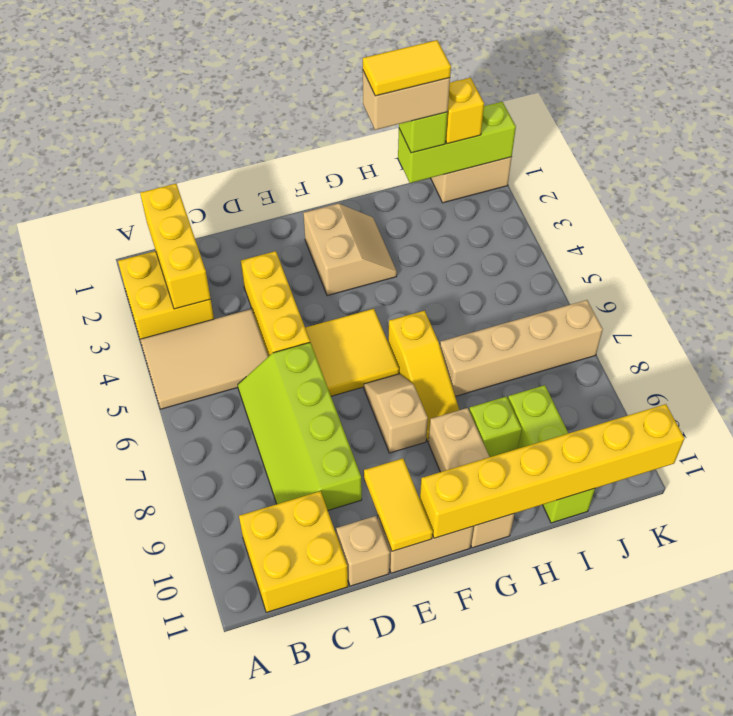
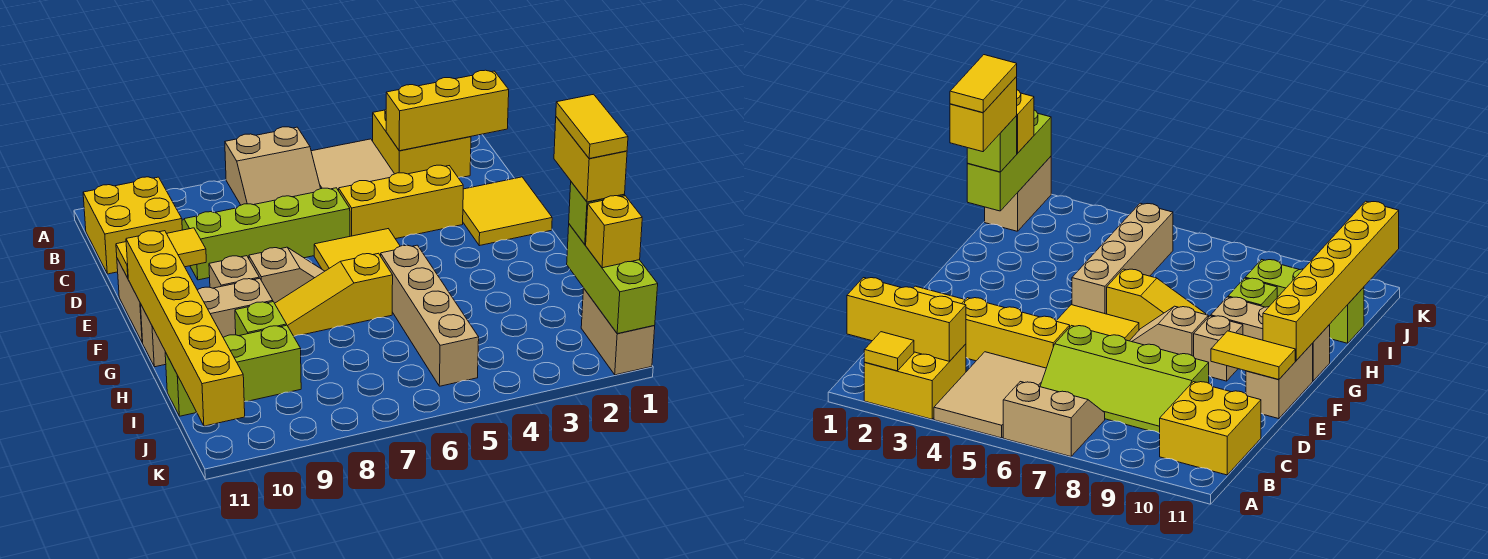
none -> yellow 1x1 tile [864,332,914,371]
none -> yellow 2x2 tile [463,177,552,246]
tan 1x1 brick [336,516,390,586] -> tan 1x1 brick moved to [209,256,259,288]
tan 2x2 slope [303,204,397,296] -> tan 2x2 slope moved to [225,127,321,205]
tan 1x2 brick [363,71,450,130] -> yellow 1x2 brick [554,117,627,202]
tan 1x4 brick [440,300,603,396] -> tan 1x4 brick moved to [381,245,479,386]

